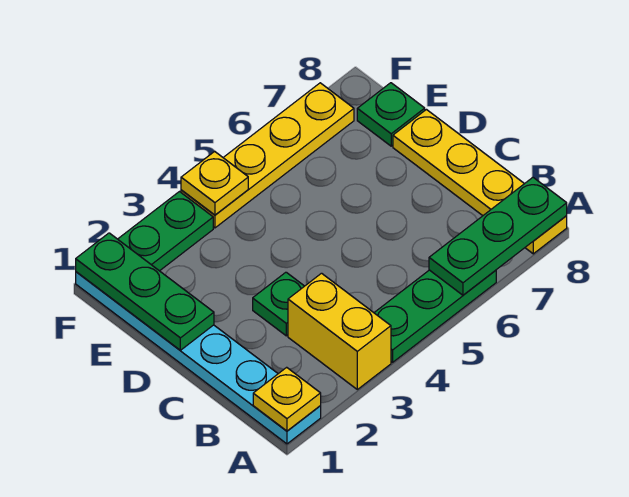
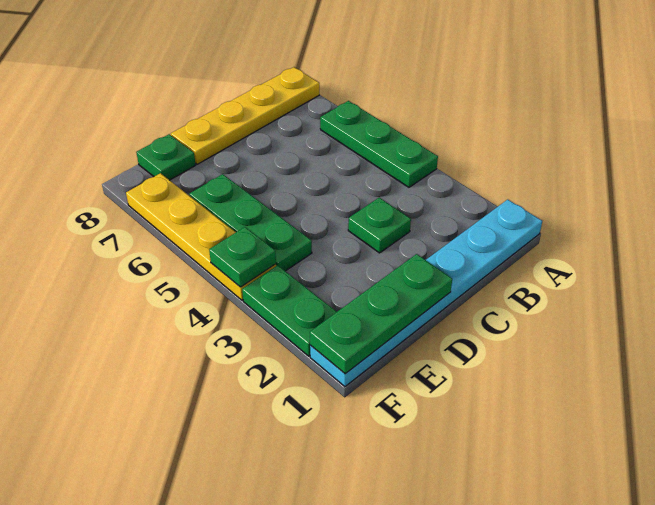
yellow 1x1 plate [253,367,321,431] -> none
yellow 1x2 brick [288,273,391,389] -> none
green 1x3 plate [429,178,567,295] -> green 1x3 plate moved to [190,174,312,271]
yellow 1x1 plate [181,151,248,215] -> green 1x1 plate [209,227,276,287]

